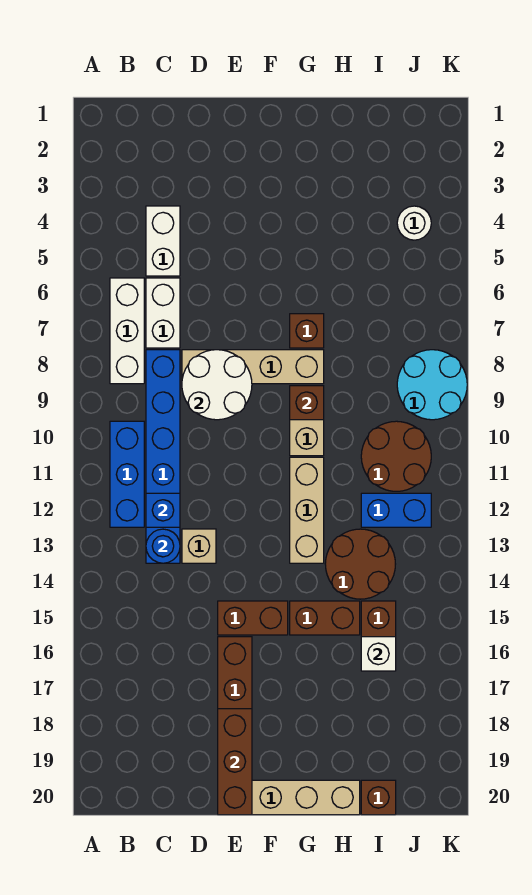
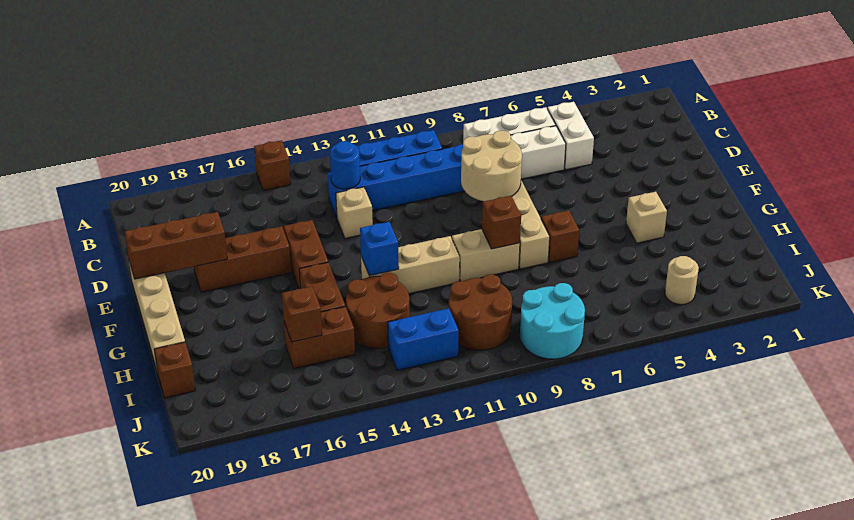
none -> brown 1x1 brick [254,140,291,191]
white 1x2 brick [146,206,180,276] -> white 1x2 brick turned to [548,102,594,170]
blue 1x1 brick [146,493,180,527] -> blue 1x1 brick moved to [360,222,399,276]
white 2x2 round brick [182,350,252,420] -> tan 2x2 round brick [461,131,522,201]
none -> tan 1x1 brick [626,192,667,243]
blue 1x2 brick [361,493,431,527] -> blue 1x2 brick turned to [388,308,459,370]
white 1x1 brick [361,637,396,671] -> brown 1x1 brick [282,286,322,342]
white 1x1 round brick [397,206,431,240] -> tan 1x1 round brick [665,256,699,305]

